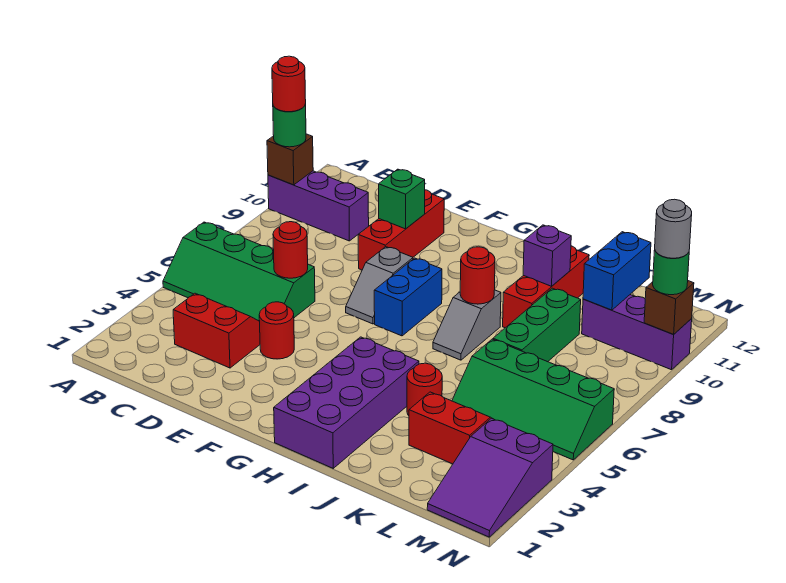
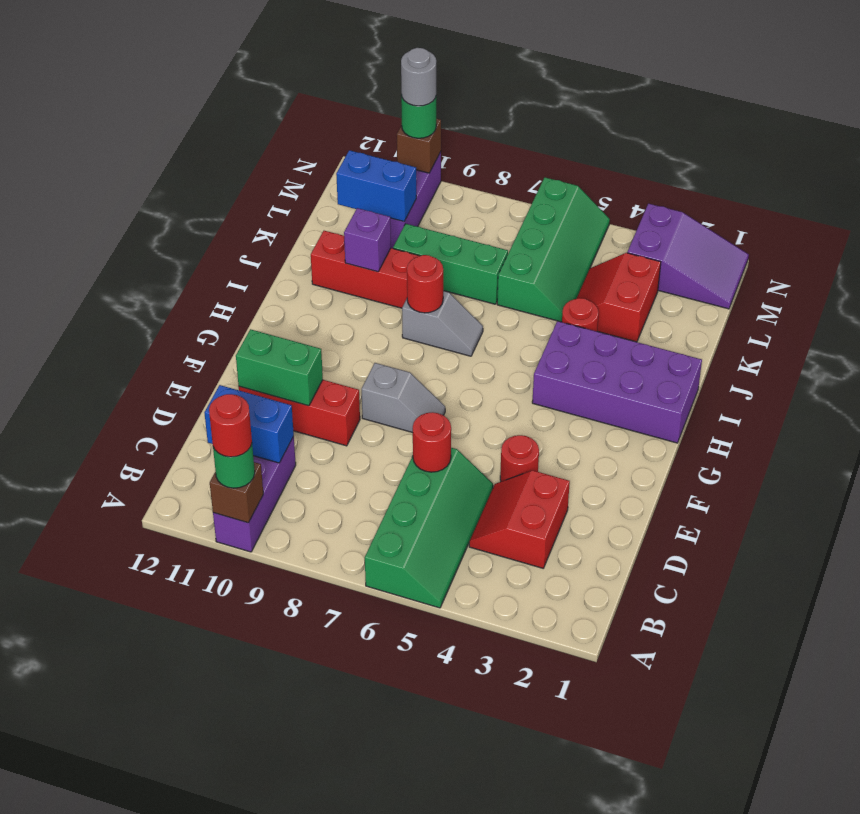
green 1x1 brick [379,169,425,229] -> green 1x2 brick [236,329,323,406]
blue 1x2 brick [374,258,442,336] -> blue 1x2 brick moved to [204,385,294,463]

